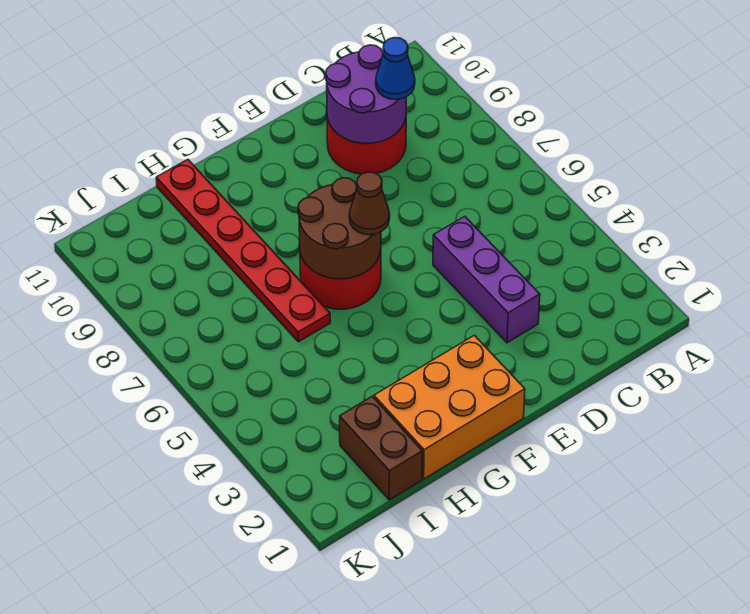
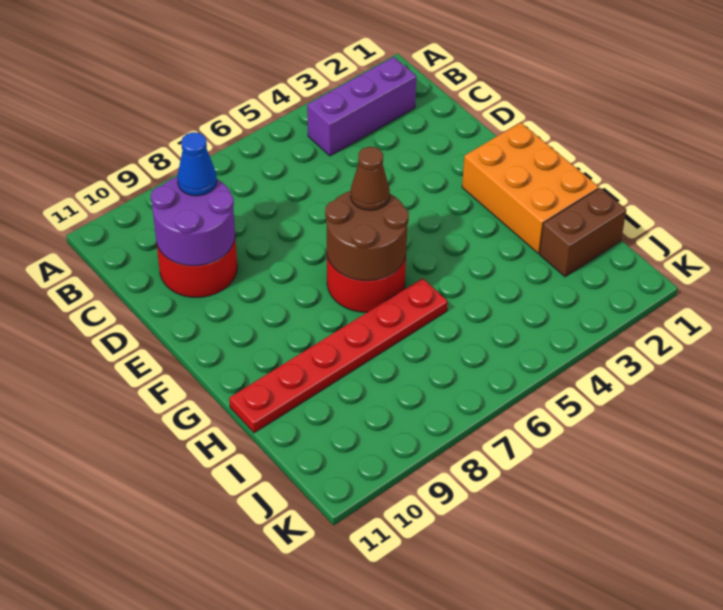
purple 1x3 brick [433,216,540,343] -> purple 1x3 brick moved to [307,57,416,156]

